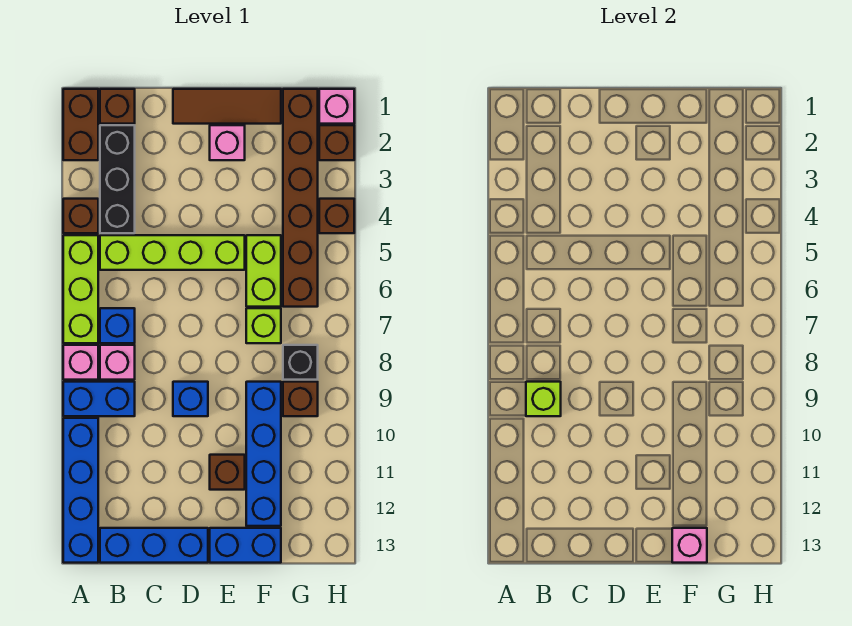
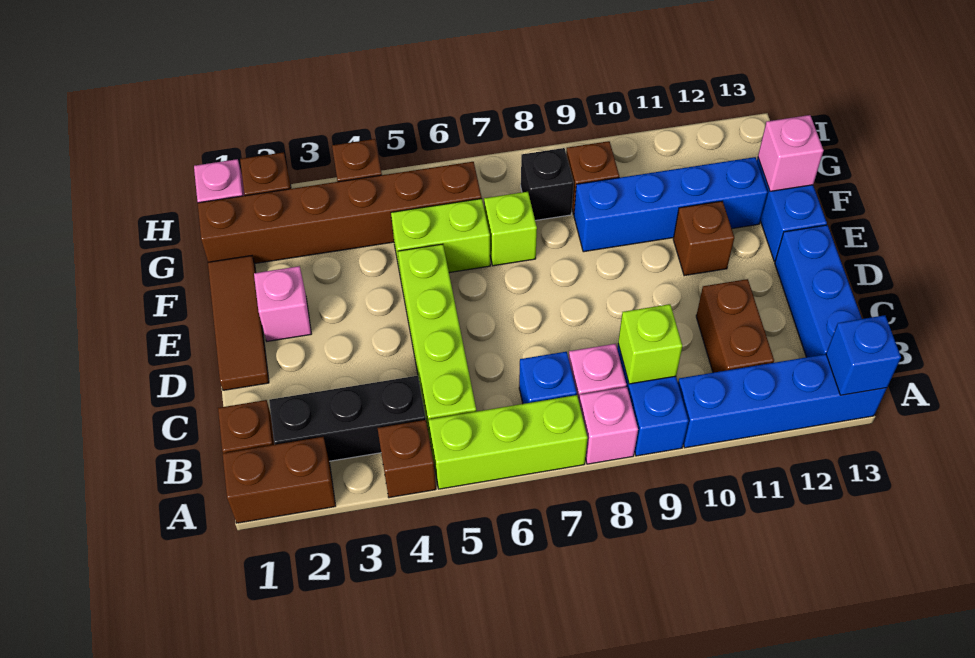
none -> brown 1x2 brick [696,279,774,373]
blue 1x1 brick [173,382,208,416] -> blue 1x1 brick moved to [826,315,901,395]

